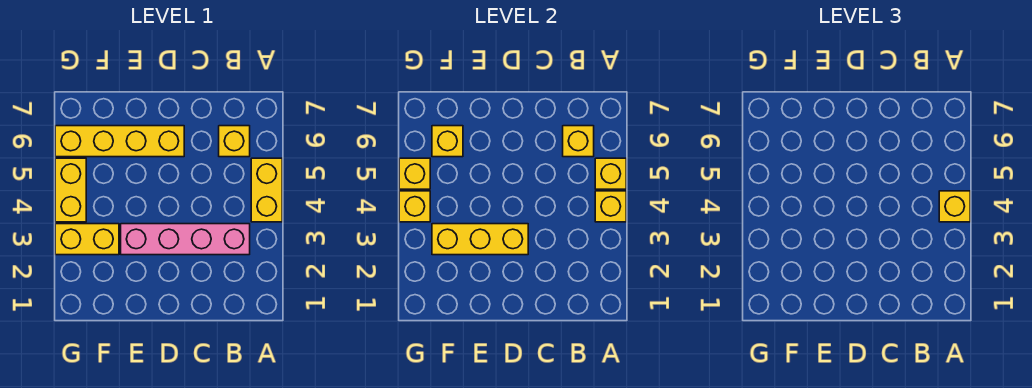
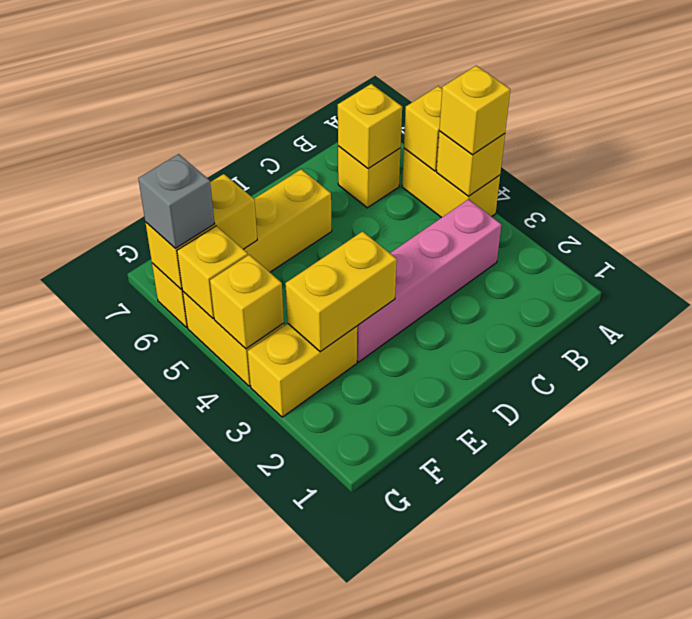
yellow 1x3 brick [432,224,528,255] -> yellow 1x2 brick [285,231,397,352]
yellow 1x1 brick [432,126,463,157] -> yellow 1x2 brick [145,174,257,289]
none -> grey 1x1 brick [138,154,215,249]

